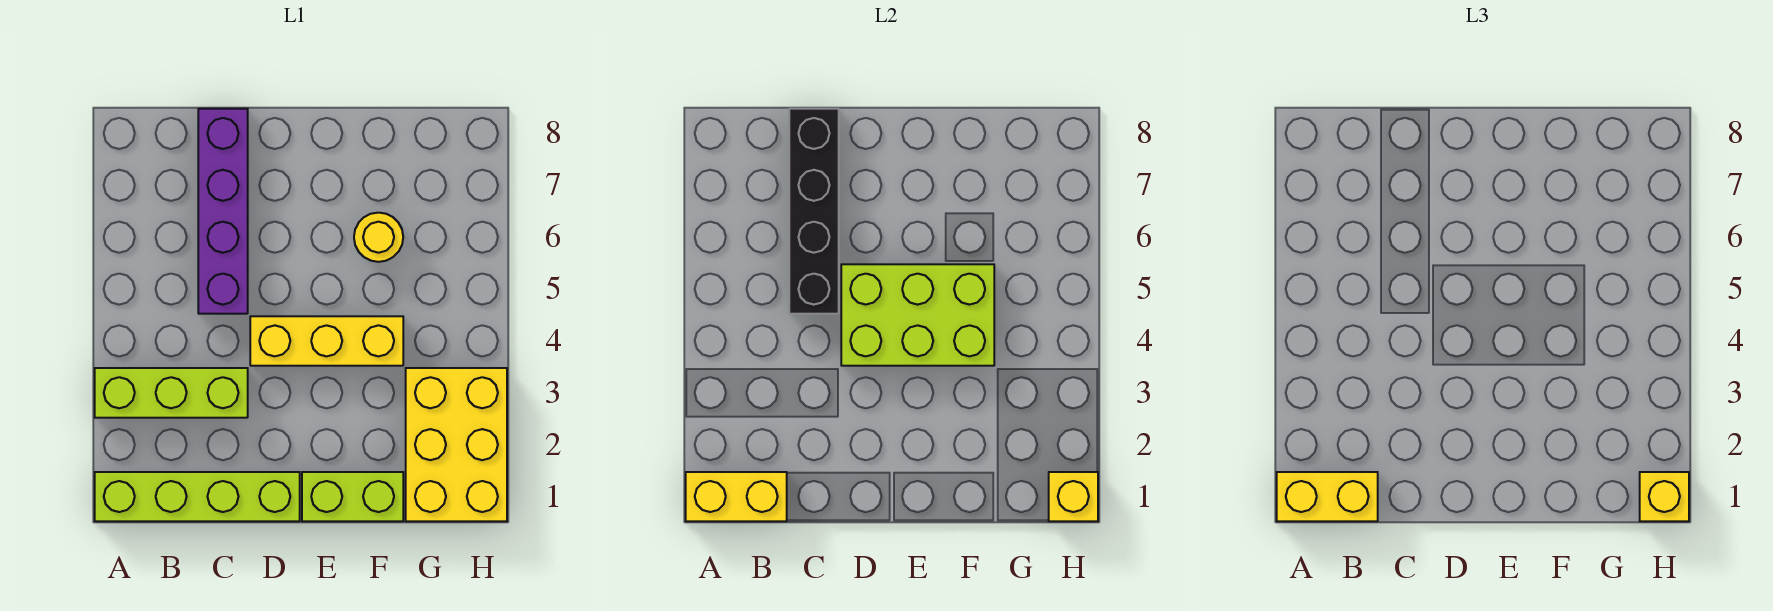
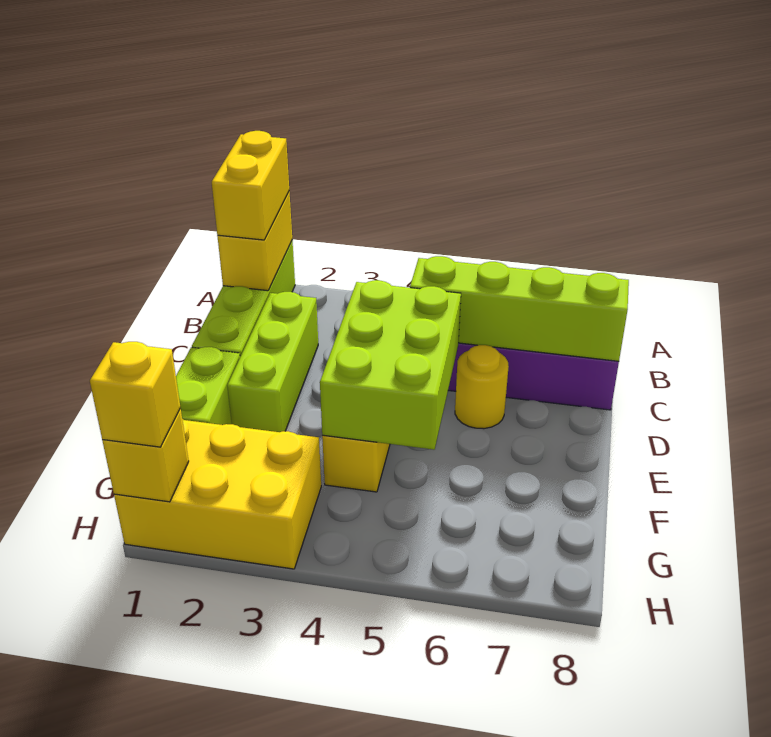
lime 1x3 brick [95,368,248,418] -> lime 1x3 brick moved to [227,292,318,432]
black 1x4 brick [789,109,839,314] -> lime 1x4 brick [410,256,629,361]
yellow 1x1 round brick [354,213,403,262] -> yellow 1x1 round brick moved to [455,345,509,429]

